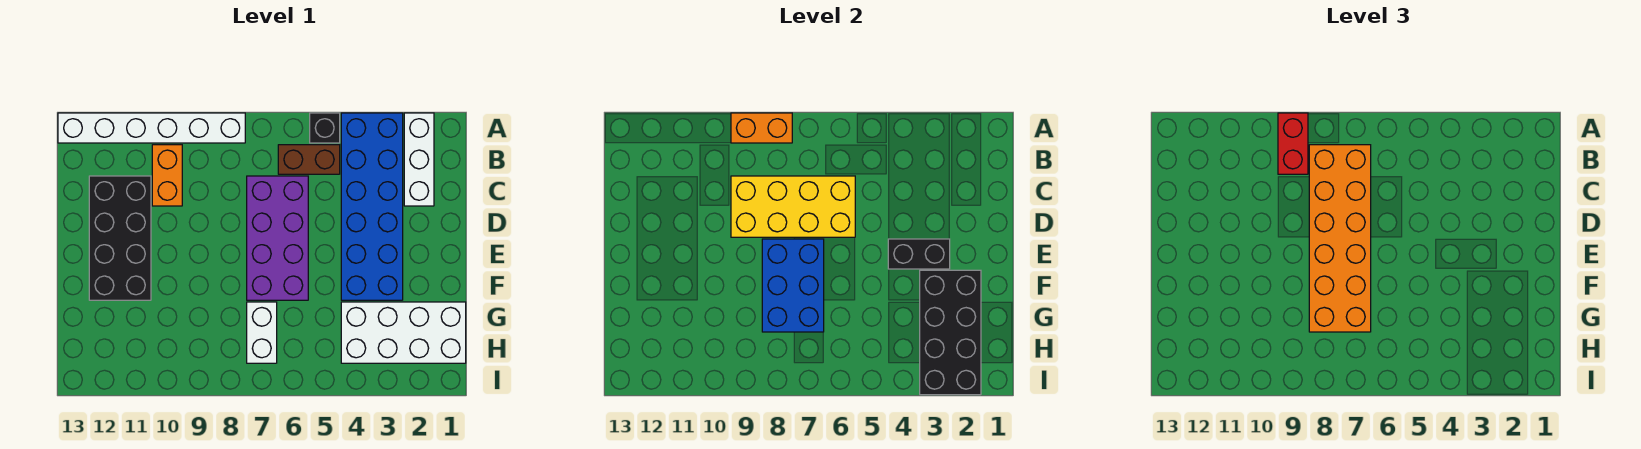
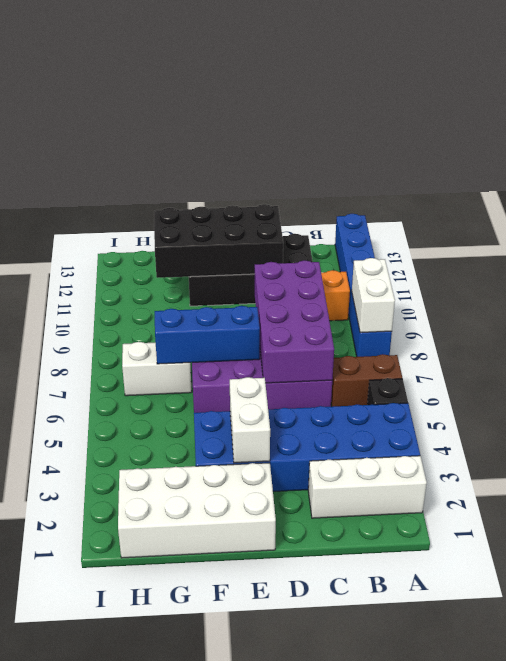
white 1x6 brick [58,113,245,143] -> blue 1x6 brick [335,214,392,357]
orange 1x2 brick [731,113,792,143] -> white 1x2 brick [352,258,395,333]
red 1x2 brick [1278,113,1308,174] -> none
brown 1x2 brick [278,145,340,174] -> brown 1x2 brick turned to [331,354,402,407]
orange 2x6 brick [1309,145,1371,332] -> none
yellow 2x4 brick [731,176,855,237] -> purple 2x4 brick [255,260,334,383]
black 1x2 brick [888,239,950,269] -> white 1x2 brick [230,377,270,463]
blue 2x3 brick [762,239,824,332] -> blue 1x3 brick [155,306,260,364]
black 2x4 brick [920,270,981,395] -> black 2x4 brick moved to [154,204,283,278]
white 2x4 brick [341,302,466,363] -> white 2x4 brick turned to [118,463,276,558]

